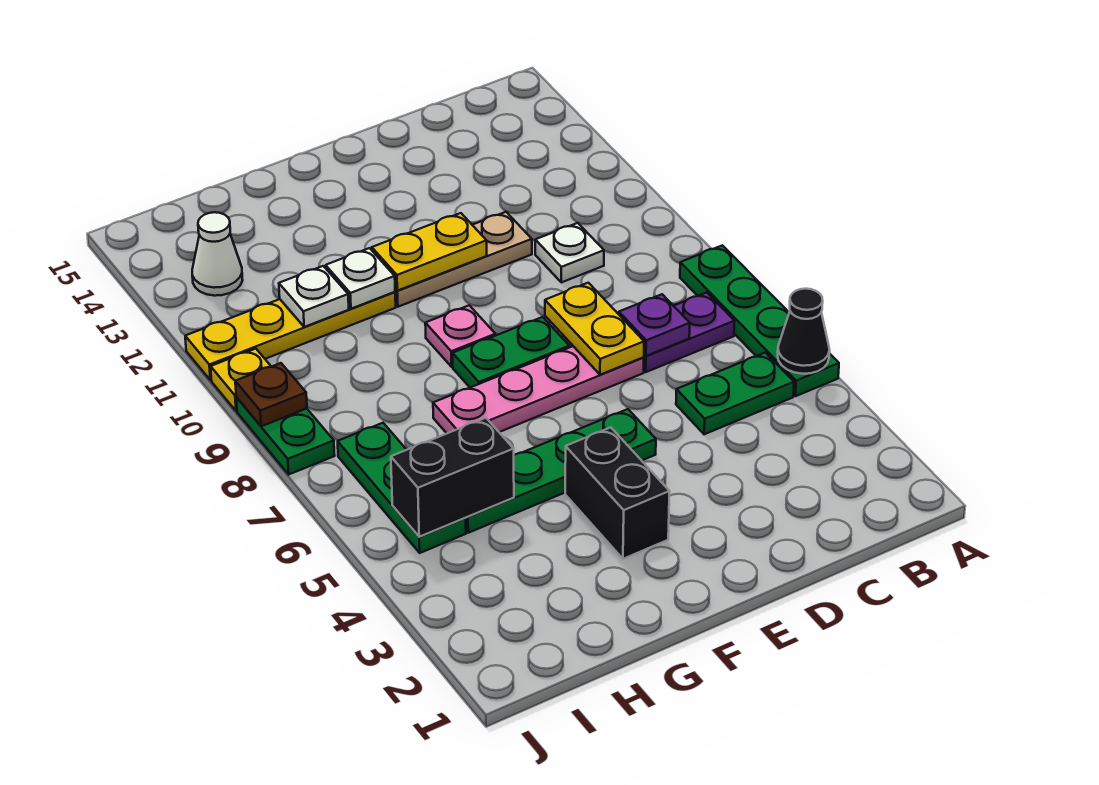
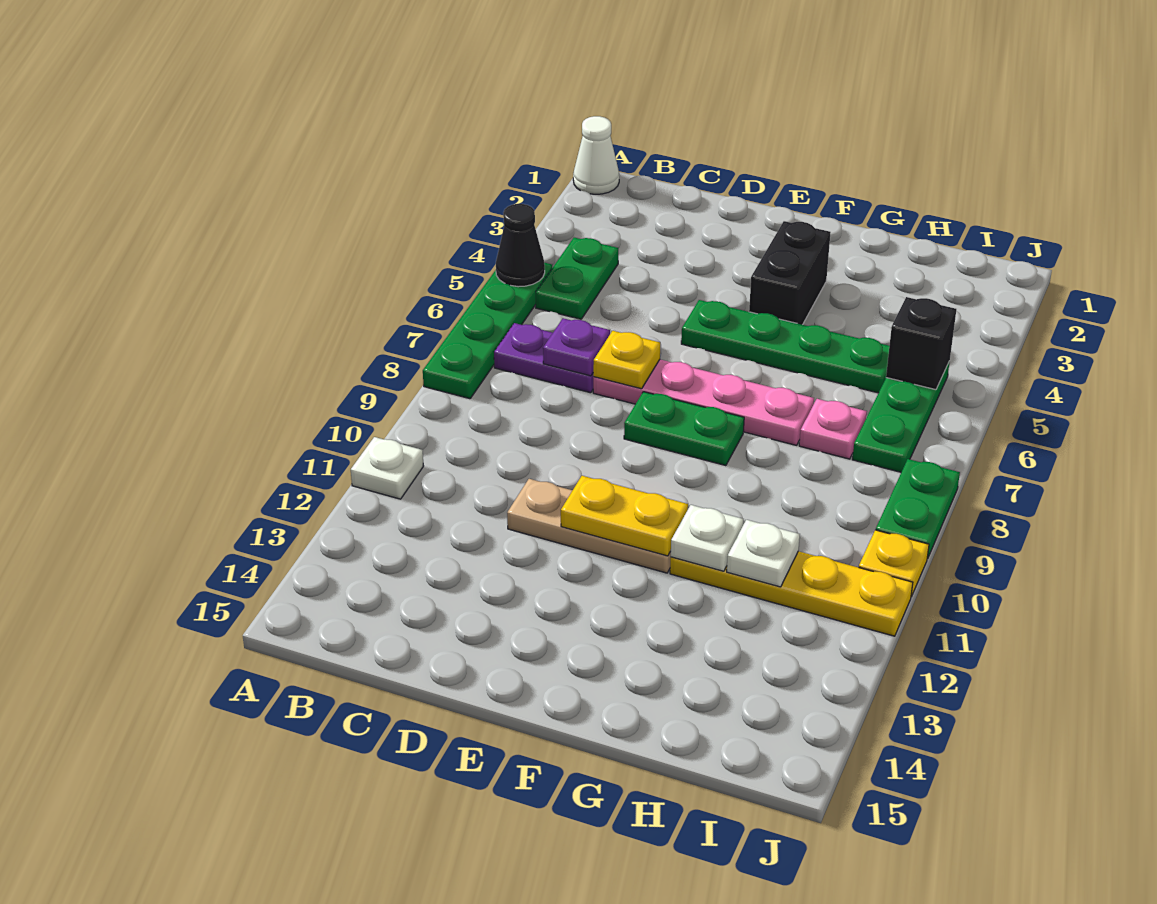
green 1x2 plate [676,353,794,434] -> green 1x2 plate turned to [536,238,618,319]
white 1x1 plate [535,223,604,282] -> white 1x1 plate moved to [351,437,423,499]
yellow 1x2 plate [545,283,644,375] -> yellow 1x1 plate [593,331,660,389]
pink 1x1 plate [425,305,495,367] -> pink 1x1 plate moved to [799,399,867,459]
black 1x2 brick [391,418,514,537] -> black 1x1 brick [886,297,956,390]
white 1x1 cone [192,212,243,296] -> white 1x1 cone moved to [573,116,619,194]
brown 1x1 plate [235,363,307,426] -> none

